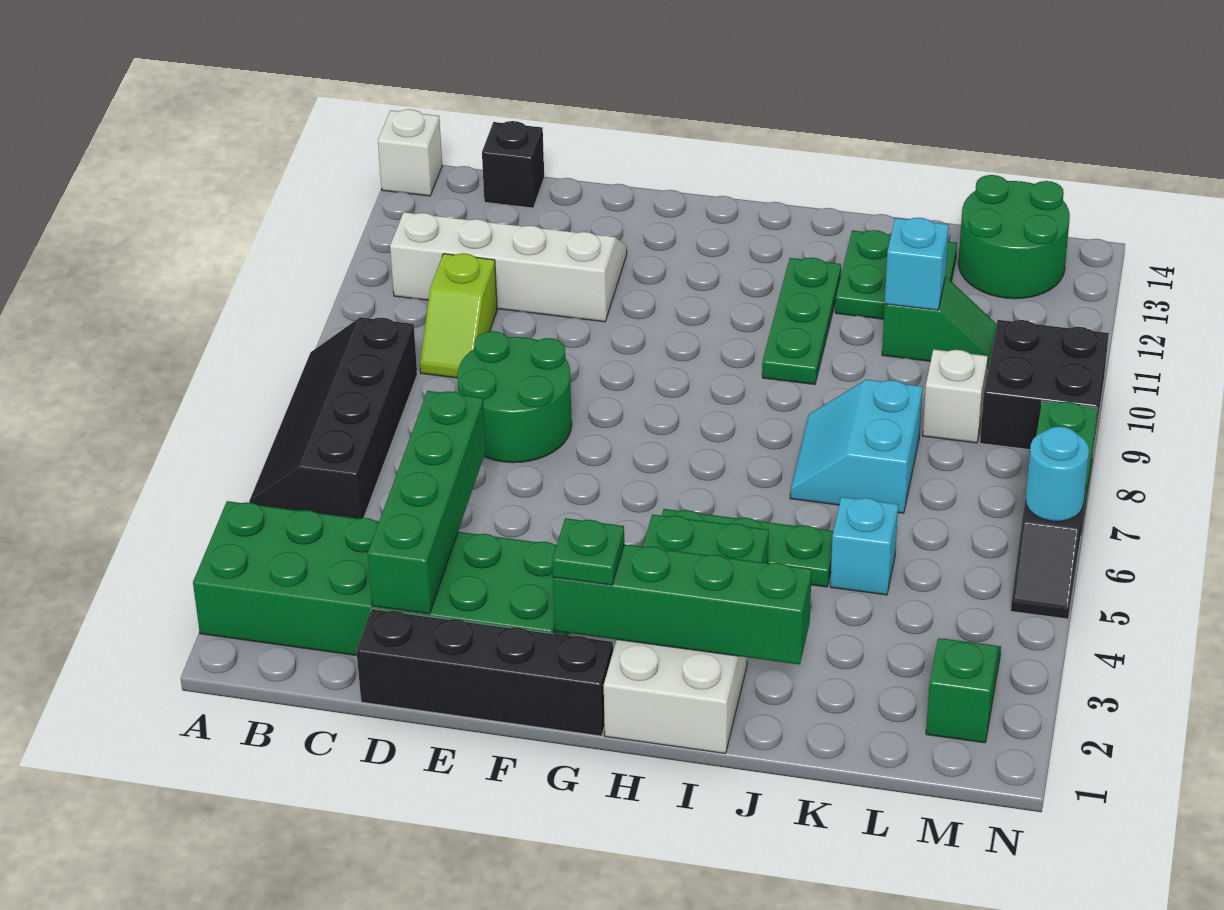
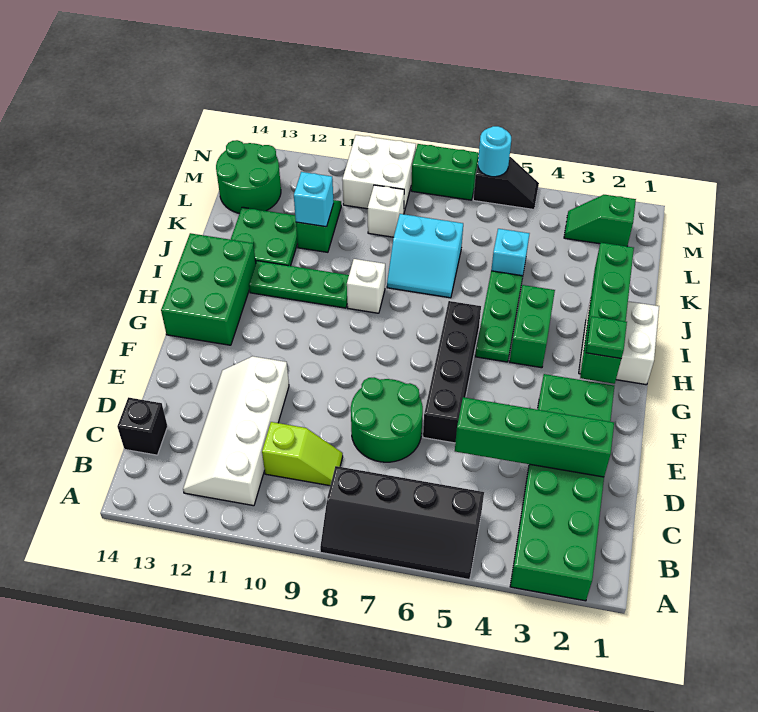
white 1x1 brick [378,109,442,196] -> white 1x1 brick moved to [347,259,385,313]
black 1x4 brick [357,609,613,736] -> black 1x4 brick moved to [423,301,481,443]
none -> green 2x3 brick [161,233,256,345]
black 2x2 brick [980,320,1109,450] -> white 2x2 brick [342,135,416,212]

